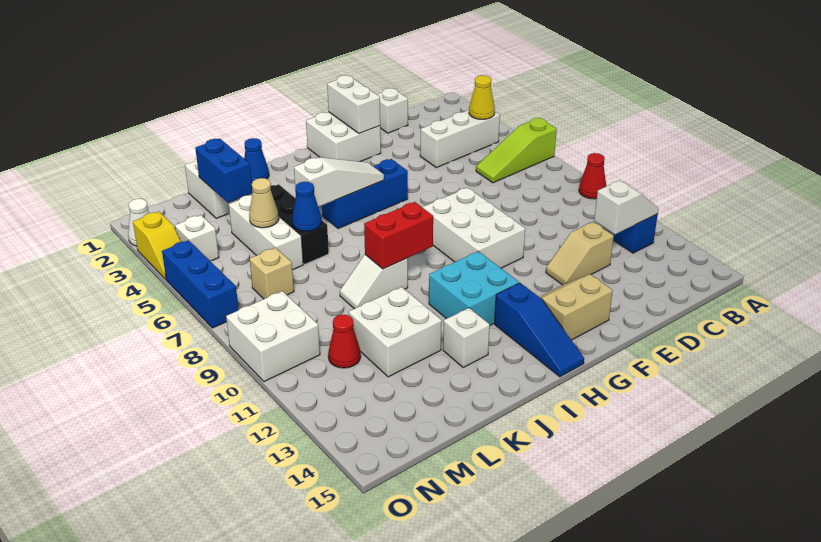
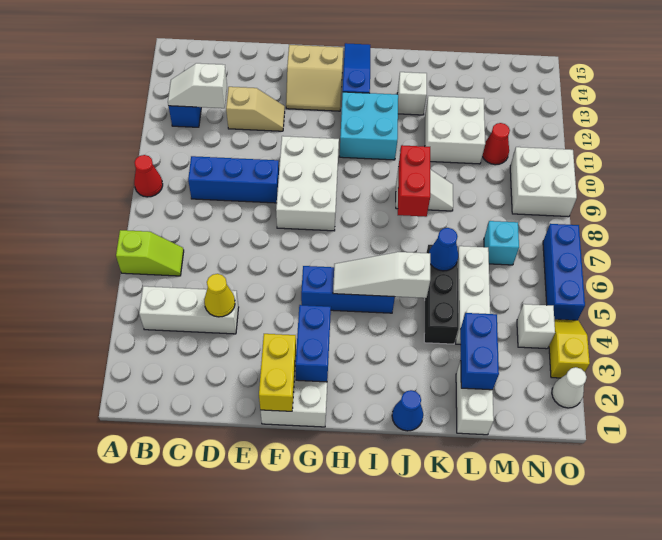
lime 1x3 slope [476,118,557,183] -> lime 1x2 slope [116,230,184,276]
yellow 1x1 cone [469,75,495,119] -> yellow 1x1 cone moved to [204,274,235,317]
none -> blue 1x3 brick [188,156,279,203]
white 1x1 brick [377,88,408,133] -> none
white 1x2 brick [327,75,380,134] -> yellow 1x2 brick [259,334,296,411]
none -> blue 1x2 brick [296,305,331,382]
red 1x2 brick [364,202,433,269] -> red 1x2 brick turned to [398,145,430,217]
tan 1x1 cone [249,178,279,228] -> none
tan 1x1 brick [250,248,294,299] -> cyan 1x1 brick [484,221,519,265]

